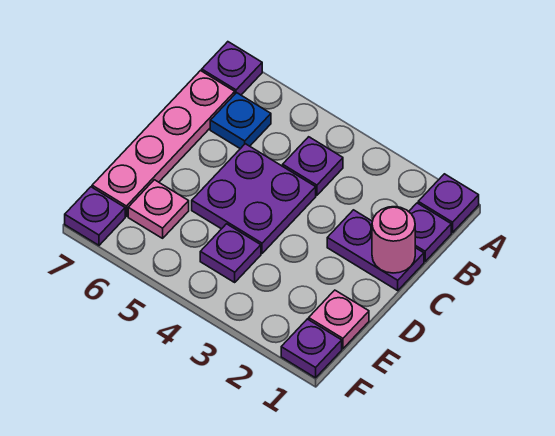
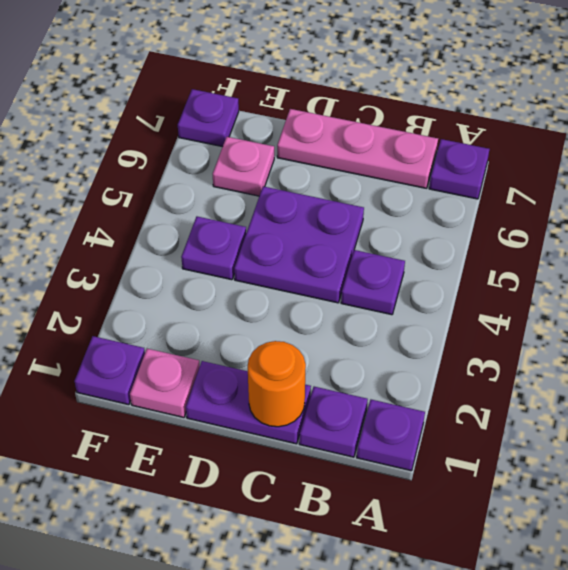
blue 1x1 plate [210,93,271,149] -> none
pink 1x4 plate [92,71,235,216] -> pink 1x3 plate [277,109,438,188]
purple 1x2 plate [327,210,424,291] -> purple 1x2 plate turned to [186,361,311,444]
pink 1x1 round brick [372,207,415,273] -> orange 1x1 round brick [248,341,306,427]

